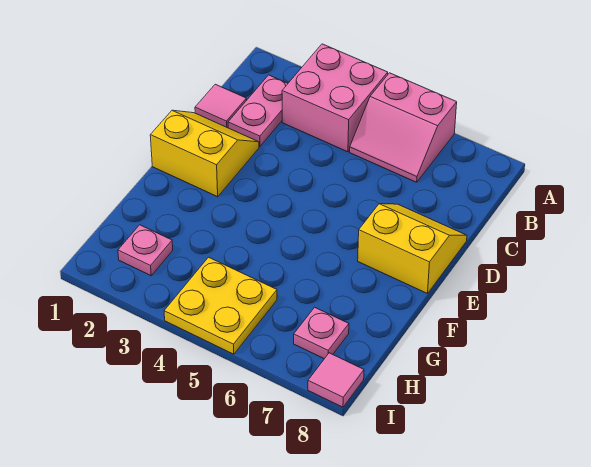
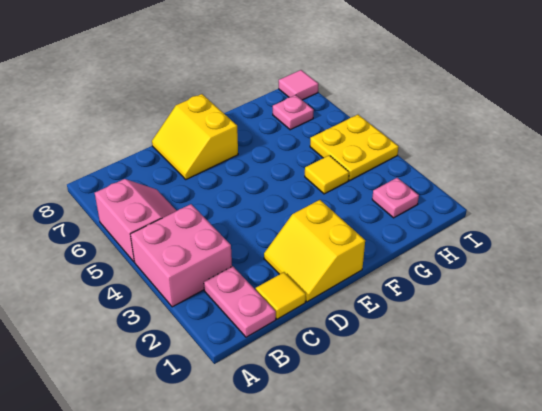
pink 1x2 plate [228,75,288,146] -> pink 1x2 plate turned to [204,266,276,337]
pink 1x1 tile [195,84,246,128] -> yellow 1x1 tile [256,272,306,319]
none -> yellow 1x1 tile [305,155,349,194]

